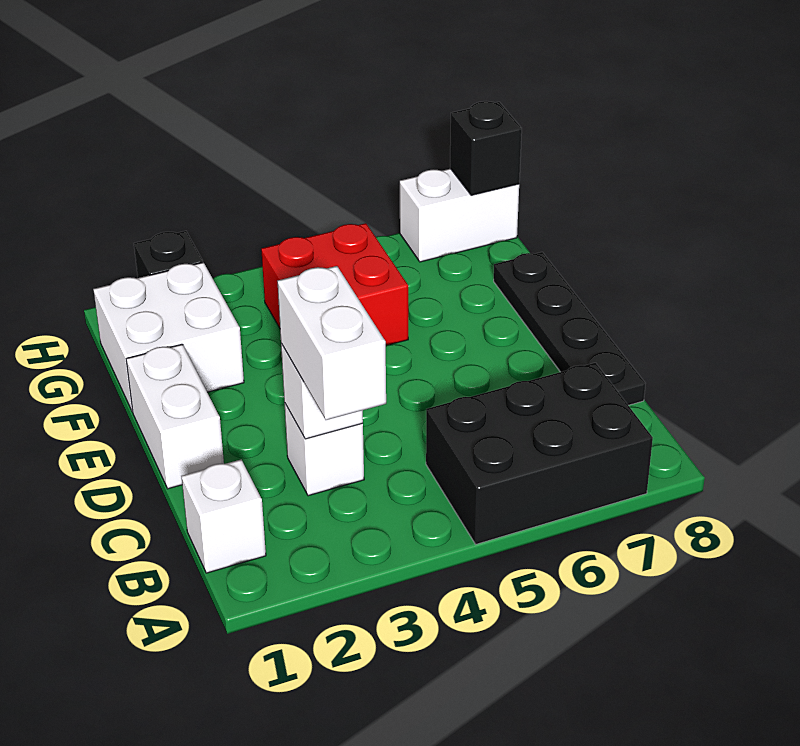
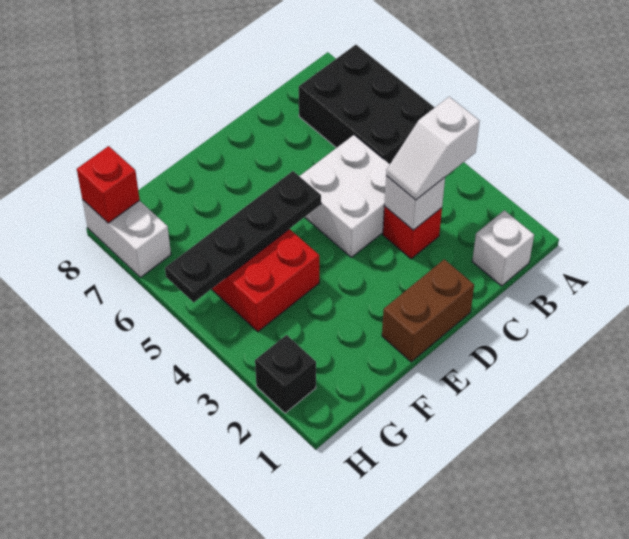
white 1x2 brick [277,266,386,420] -> white 1x2 slope [386,97,480,200]
white 1x1 brick [284,403,364,496] -> red 1x1 brick [383,206,442,259]
black 1x4 plate [494,252,645,405] -> black 1x4 plate moved to [165,171,321,302]
white 1x2 brick [126,344,224,489] -> brown 1x2 brick [382,259,474,362]
white 2x2 brick [93,262,244,412] -> white 2x2 brick moved to [300,135,390,257]
black 1x1 brick [450,101,522,195] -> red 1x1 brick [77,146,140,223]

